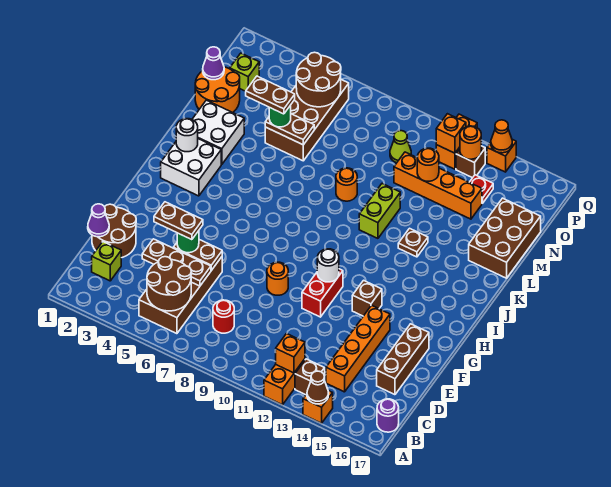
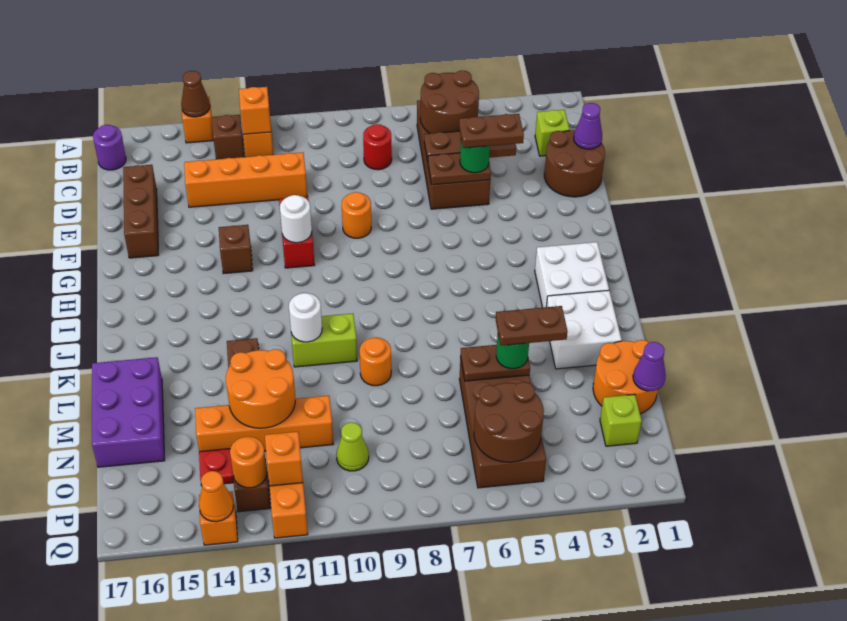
orange 1x4 brick [326,305,390,392] -> orange 1x4 brick turned to [184,152,307,207]
white 1x1 round brick [176,119,198,152] -> white 1x1 round brick moved to [289,293,322,342]
lime 1x2 brick [359,184,400,238] -> lime 1x2 brick turned to [291,313,357,367]
brown 2x3 brick [469,198,541,278] -> purple 2x3 brick [92,357,165,467]
orange 1x1 round brick [417,148,439,181] -> orange 2x2 round brick [226,349,295,428]

